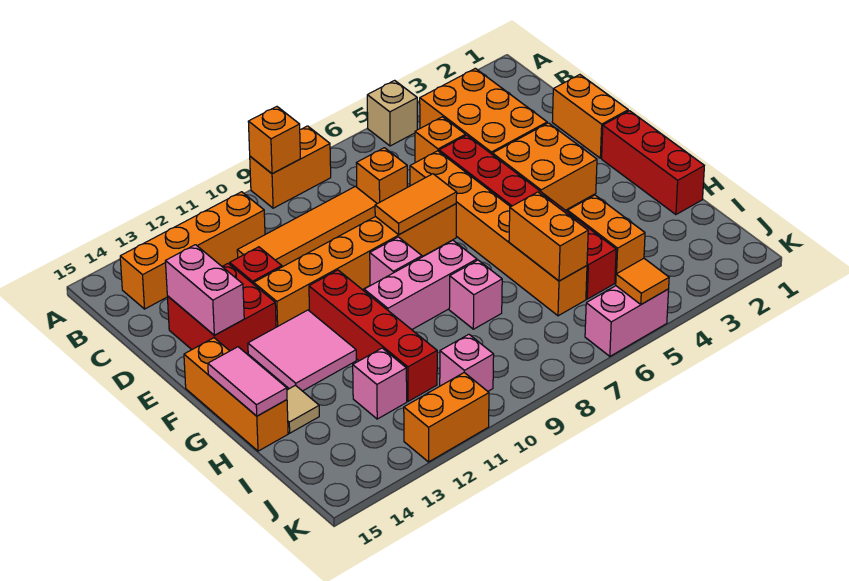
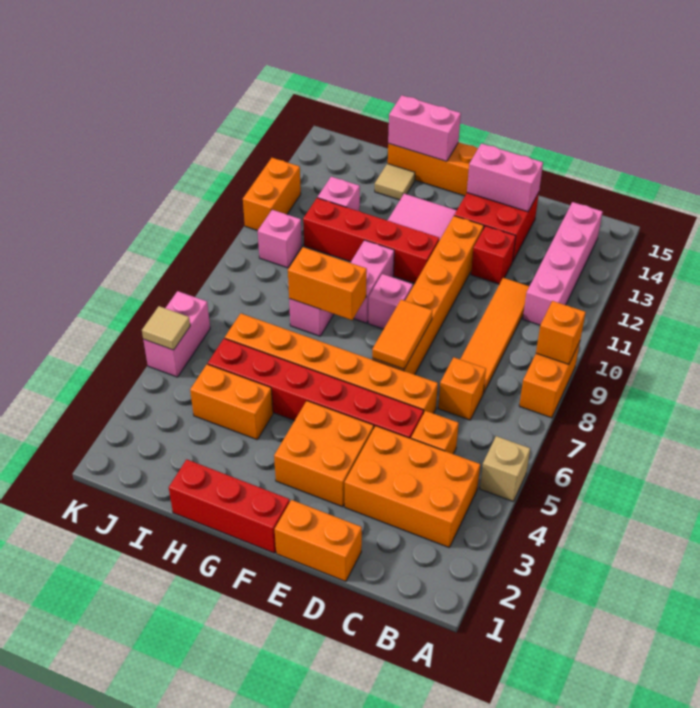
orange 1x4 brick [120,192,265,309] -> pink 1x4 brick [523,202,603,325]
pink 1x3 brick [364,240,477,330] -> pink 1x2 brick [350,240,394,323]
pink 1x2 tile [208,347,287,416] -> pink 1x2 brick [388,95,461,161]
orange 1x2 brick [509,192,588,281] -> orange 1x2 brick moved to [288,247,367,320]
orange 1x1 tile [616,258,669,304] -> tan 1x1 tile [142,306,190,350]

